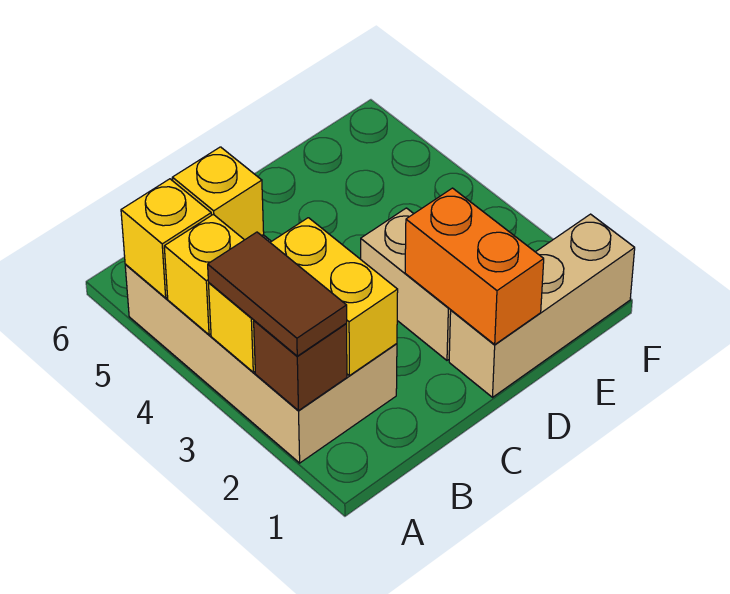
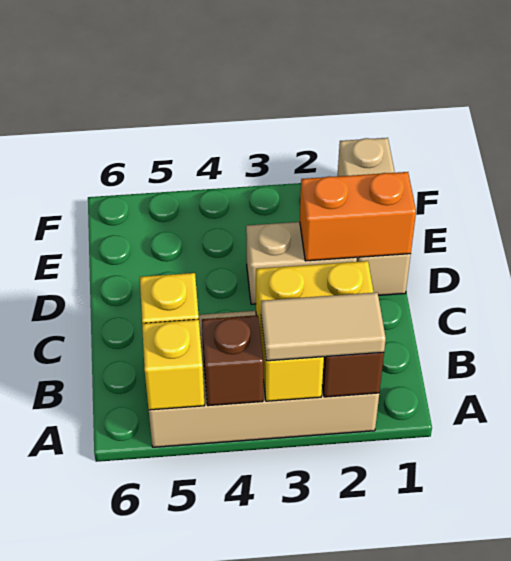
brown 1x2 tile [208,232,347,356] -> tan 1x2 tile [261,293,386,361]
yellow 1x1 brick [164,214,244,335] -> brown 1x1 brick [202,315,263,406]

